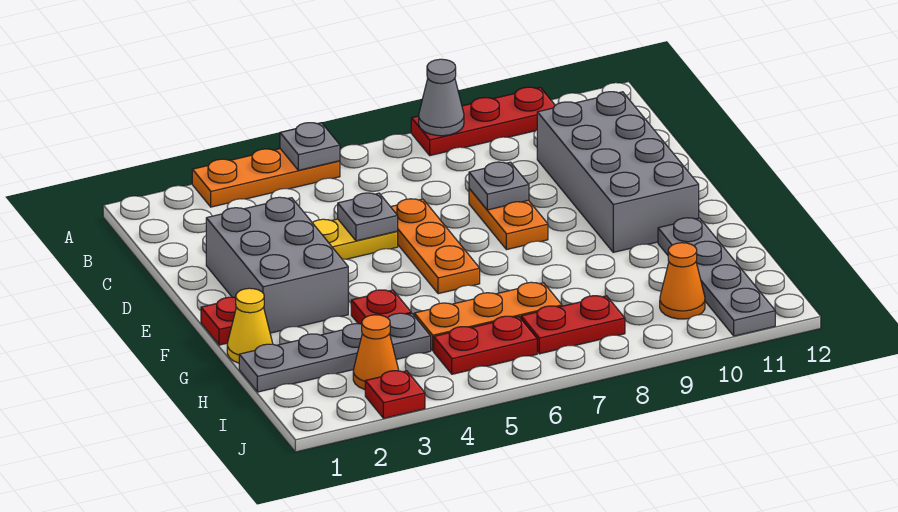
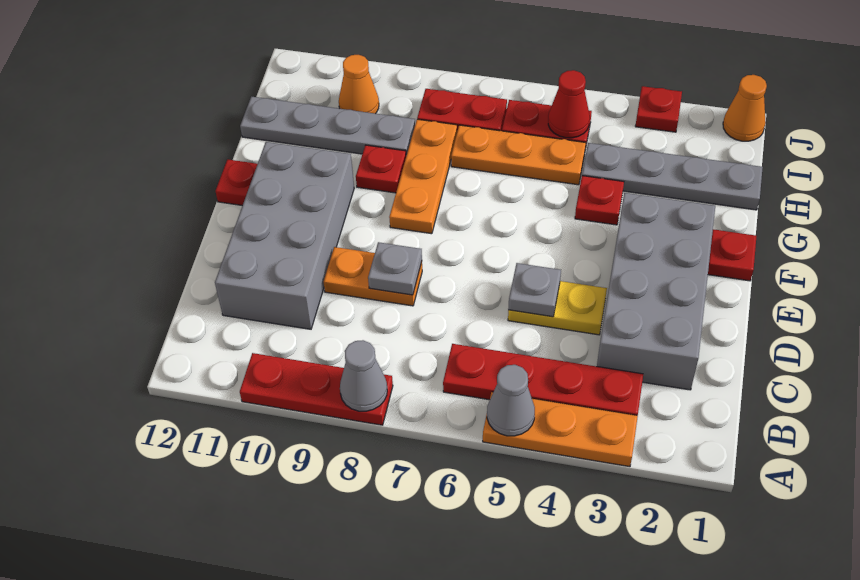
grey 1x1 plate [280,123,340,170] -> grey 1x1 cone [487,365,535,436]
none -> red 1x4 plate [443,344,643,416]
grey 2x3 brick [206,197,348,333] -> grey 2x4 brick [597,193,715,390]
orange 1x3 plate [391,199,480,294] -> orange 1x3 plate moved to [389,119,457,234]
orange 1x2 plate [469,188,548,250] -> orange 1x2 plate turned to [324,247,422,306]
none -> red 1x1 plate [216,159,257,206]
yellow 1x1 cone [227,288,273,363] -> none
none -> red 1x1 plate [356,145,406,193]
grey 1x4 plate [658,218,775,336] -> grey 1x4 plate turned to [240,96,415,156]
orange 1x1 cone [353,315,399,390] -> orange 1x1 cone moved to [723,75,767,141]
none -> red 1x1 cone [548,70,590,138]

